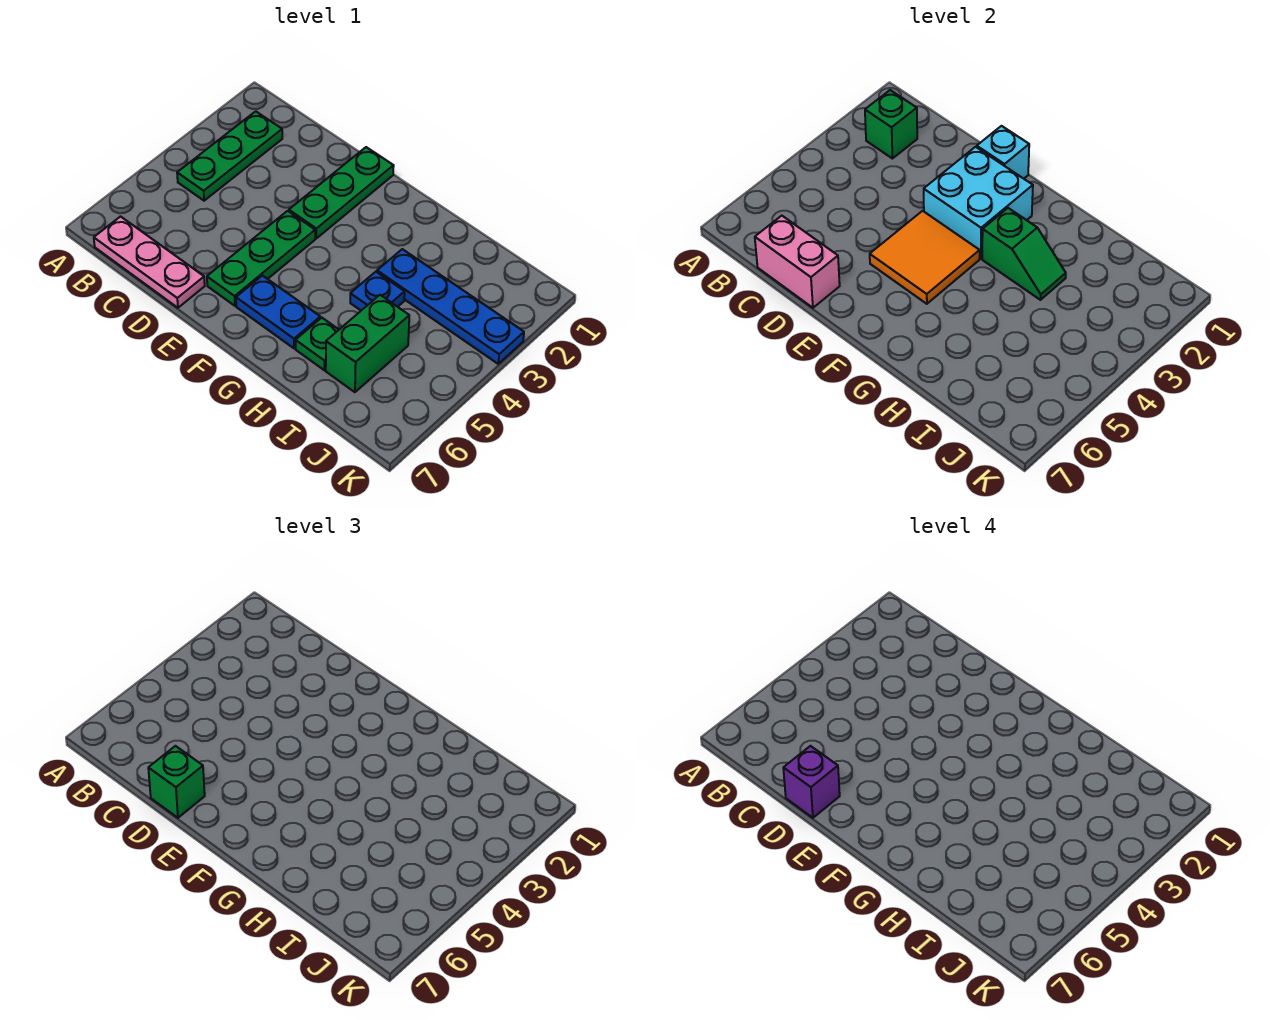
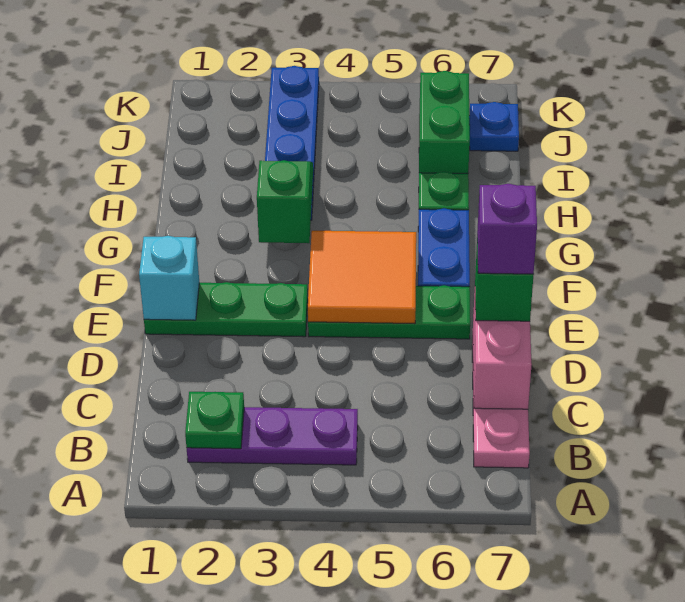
green 1x3 plate [177,111,282,201] -> purple 1x3 plate [187,407,358,465]
green 1x1 brick [865,90,917,158] -> green 1x1 plate [185,392,244,449]
cyan 2x2 brick [924,147,1033,259] -> none
blue 1x1 plate [350,272,405,310] -> blue 1x1 plate moved to [469,102,519,151]
green 1x2 brick [326,295,409,392] -> green 1x2 brick turned to [419,71,470,173]

